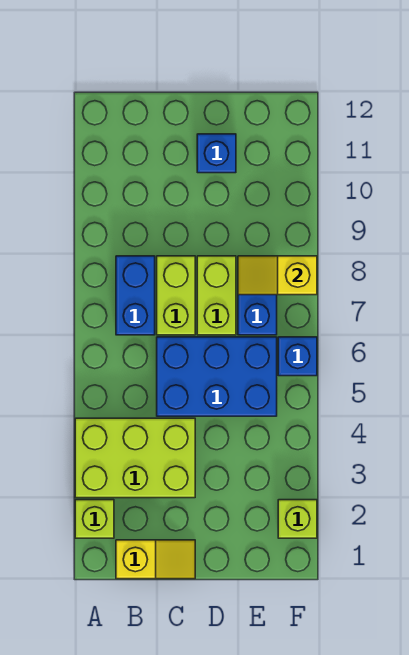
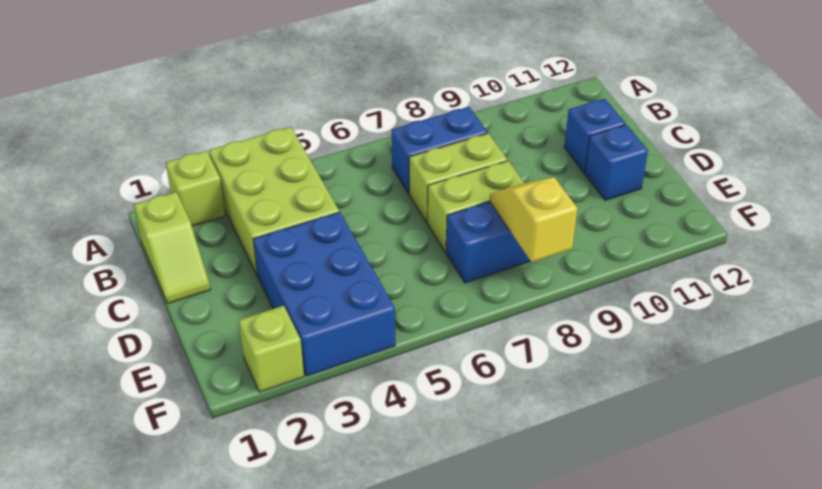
yellow 1x2 slope [116,540,195,579] -> lime 1x2 slope [134,192,210,304]
blue 2x3 brick [157,337,277,416] -> blue 2x3 brick moved to [253,212,395,376]
blue 1x1 brick [278,337,317,376] -> blue 1x1 brick moved to [564,99,625,173]

